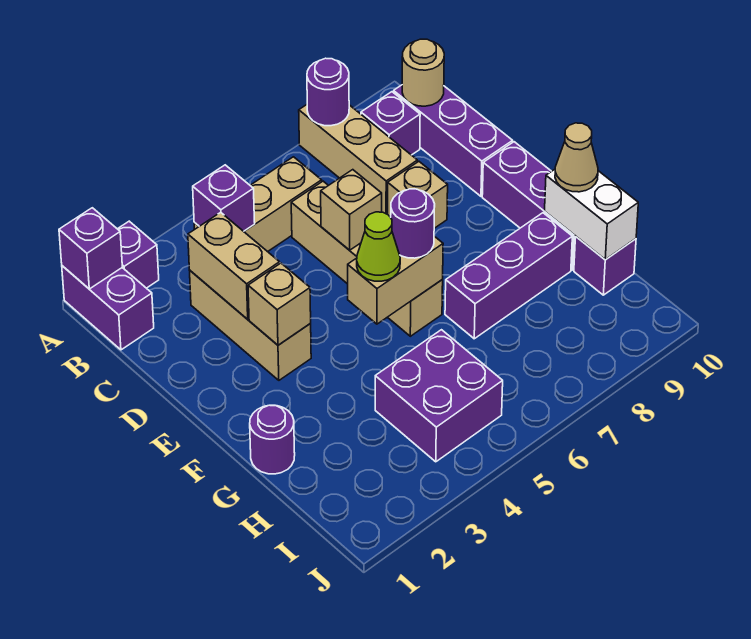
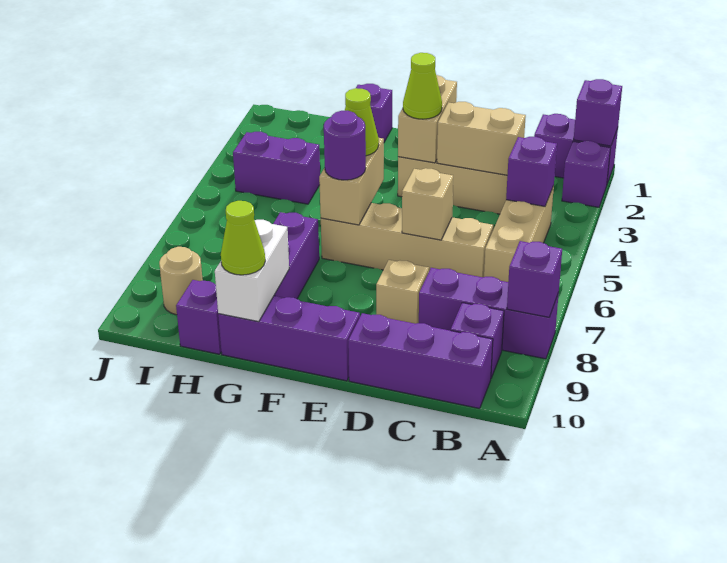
tan 1x3 brick [299,105,417,214] -> purple 1x3 brick [419,268,559,359]
purple 1x1 round brick [307,58,349,126] -> purple 1x1 brick [507,241,562,317]
tan 1x1 round brick [402,39,444,106] -> tan 1x1 round brick moved to [159,247,203,315]
tan 1x1 brick [248,263,311,345] -> tan 1x2 brick [398,75,457,163]
none -> lime 1x1 cone [403,53,442,119]
purple 1x1 round brick [250,405,295,474] -> purple 1x1 brick [356,84,392,142]
white 1x2 brick [545,169,638,260] -> white 1x2 brick turned to [215,220,289,322]
tan 1x1 cone [555,123,598,192] -> lime 1x1 cone [221,201,265,275]
purple 2x2 brick [375,330,503,462] -> purple 1x2 brick [233,132,320,204]

